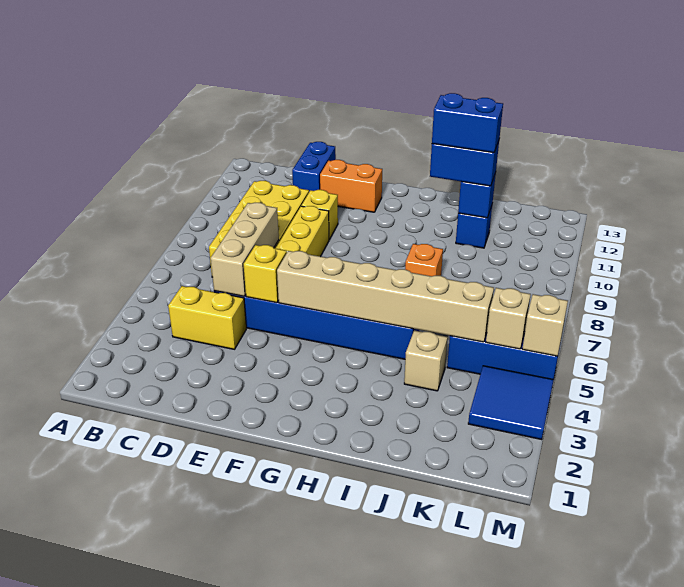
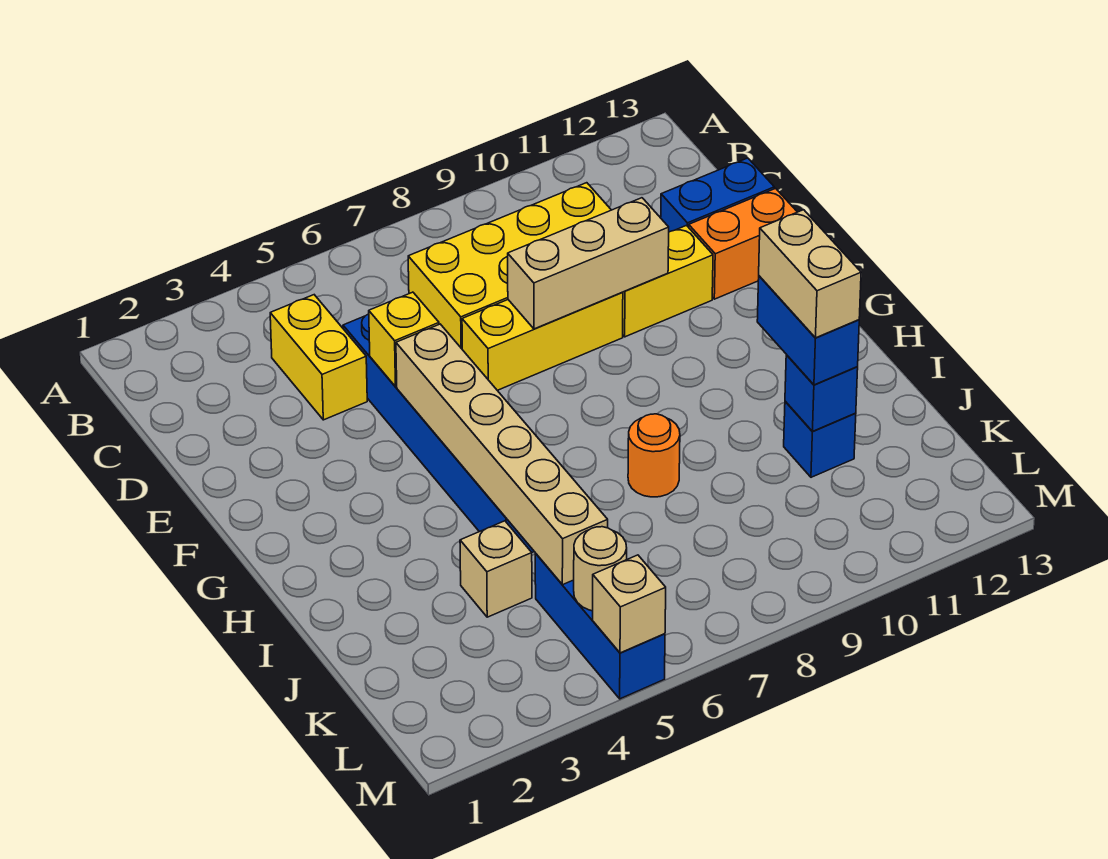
tan 1x3 brick [211,203,279,296] -> tan 1x3 brick moved to [508,198,669,329]
yellow 1x1 brick [301,190,338,240] -> yellow 1x2 brick [623,226,713,337]
orange 1x2 brick [320,160,382,212] -> orange 1x2 brick turned to [689,188,797,299]
orange 1x1 brick [405,244,443,276] -> orange 1x1 round brick [628,414,680,497]
blue 1x2 brick [432,93,503,153] -> tan 1x2 brick [759,210,861,338]
blue 2x2 tile [468,366,554,440] -> none
tan 1x1 brick [486,288,531,349] -> tan 1x1 round brick [574,527,627,611]

